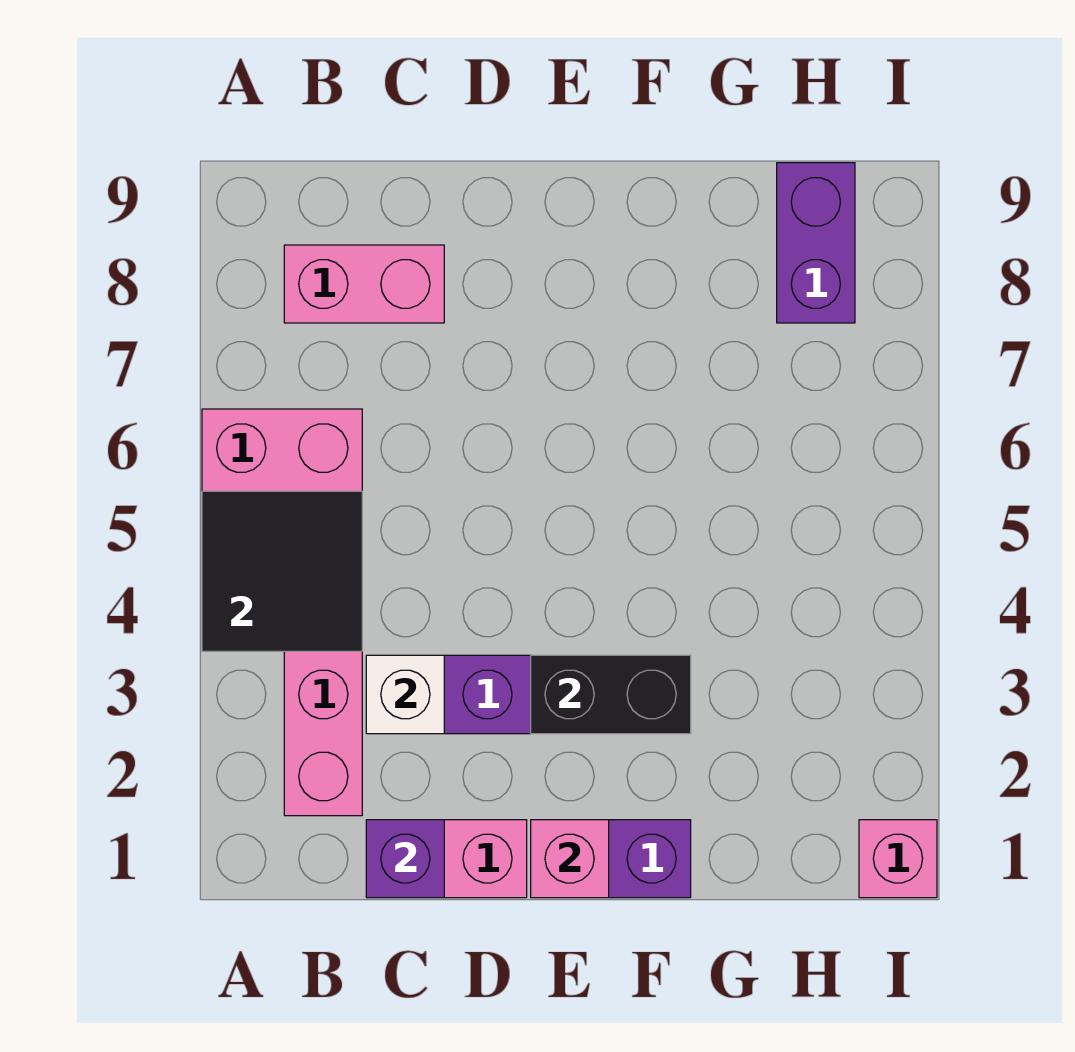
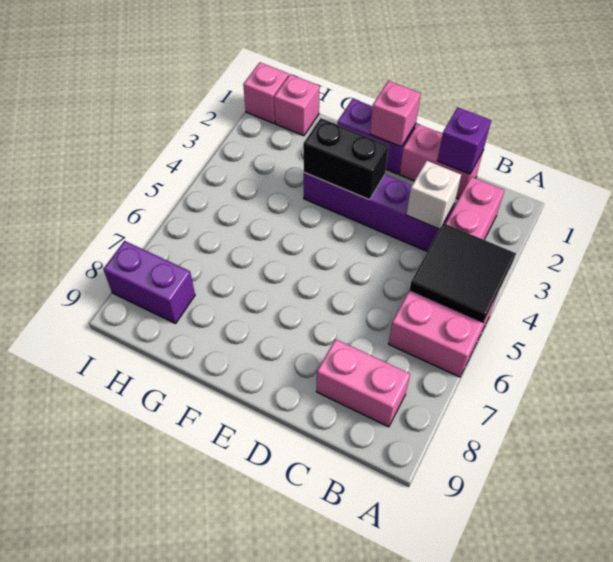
none -> pink 1x1 brick [274,74,320,136]
purple 1x2 brick [777,163,855,323] -> purple 1x2 brick turned to [103,241,195,323]

